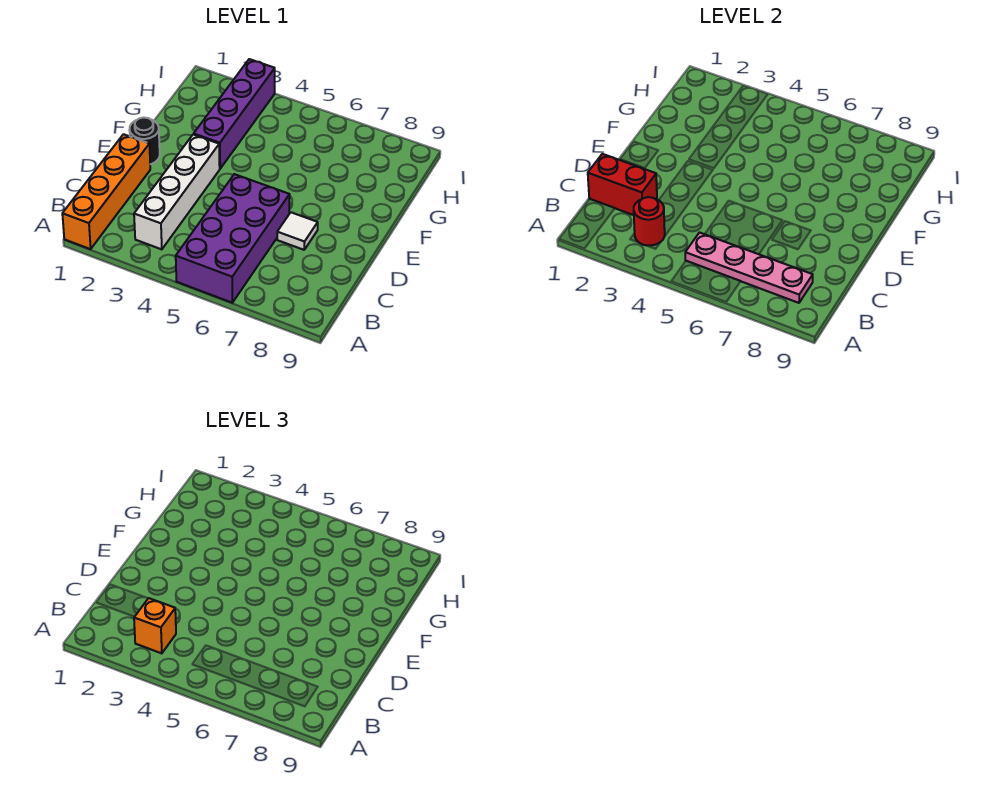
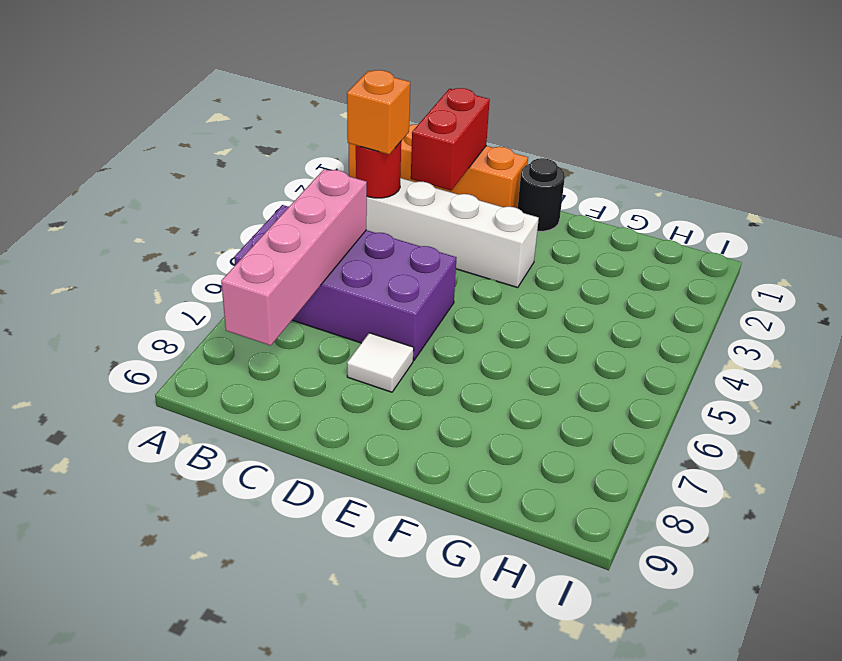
pink 1x4 plate [685,233,813,303] -> pink 1x4 brick [221,169,367,346]
purple 1x4 brick [194,59,275,169] -> none

